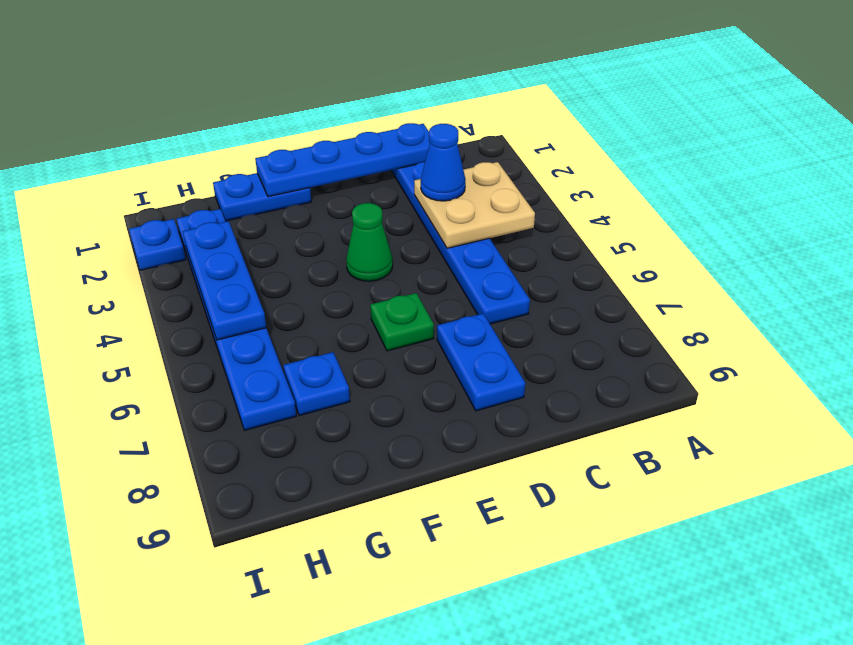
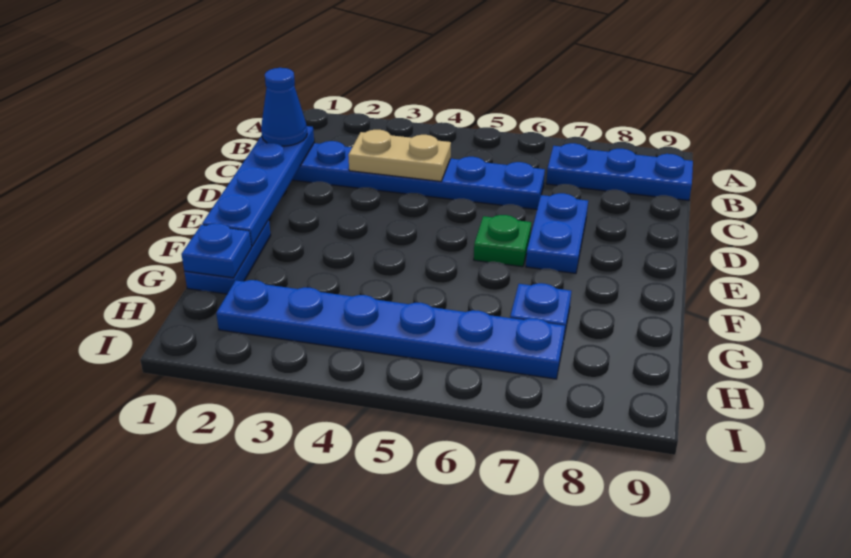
tan 2x2 plate [414,162,535,248] -> tan 1x2 plate [348,130,451,181]
blue 1x1 cone [421,124,465,201] -> blue 1x1 cone moved to [261,68,307,146]
blue 1x2 plate [437,314,525,411] -> blue 1x2 plate turned to [526,193,588,273]
green 1x1 cone [346,203,393,281] -> none
blue 1x3 plate [183,221,266,340] -> blue 1x3 plate moved to [546,143,693,201]
blue 1x1 plate [129,219,186,270] -> blue 1x1 plate moved to [181,223,251,278]

